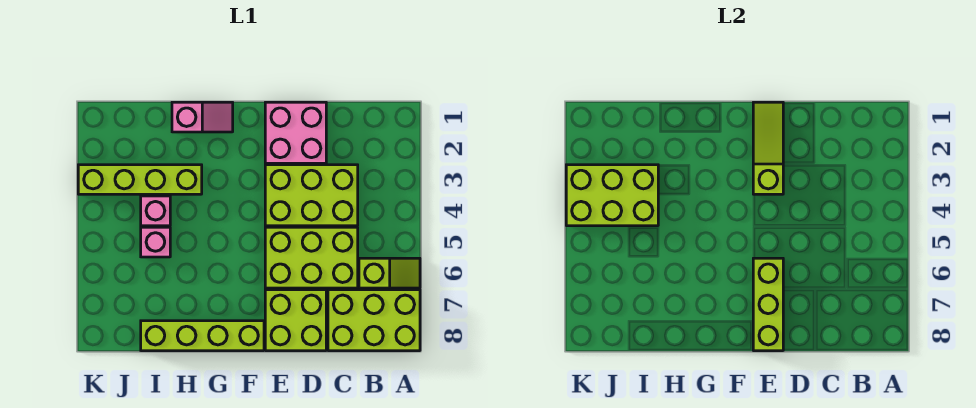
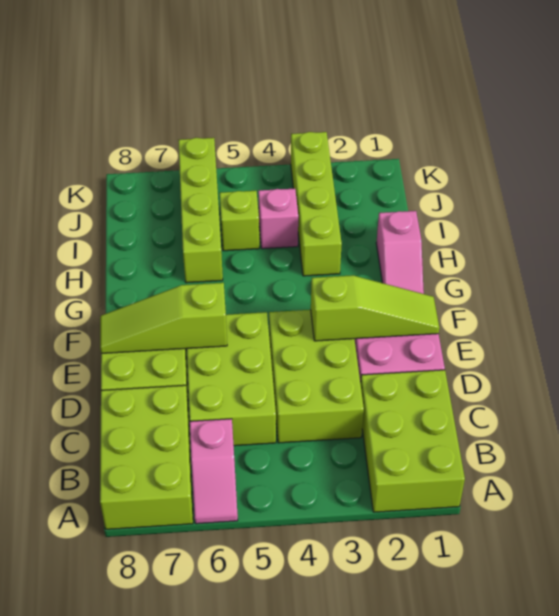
lime 1x2 slope [359,258,420,288] -> pink 1x2 slope [190,419,238,524]
lime 1x3 brick [753,258,783,351] -> lime 1x3 slope [100,283,227,353]
lime 1x4 brick [141,321,264,351] -> lime 1x4 brick moved to [178,138,223,283]
lime 2x3 brick [566,165,658,226] -> lime 2x3 brick moved to [361,370,465,512]
pink 1x1 brick [141,227,170,257] -> lime 1x1 brick [220,191,259,251]

